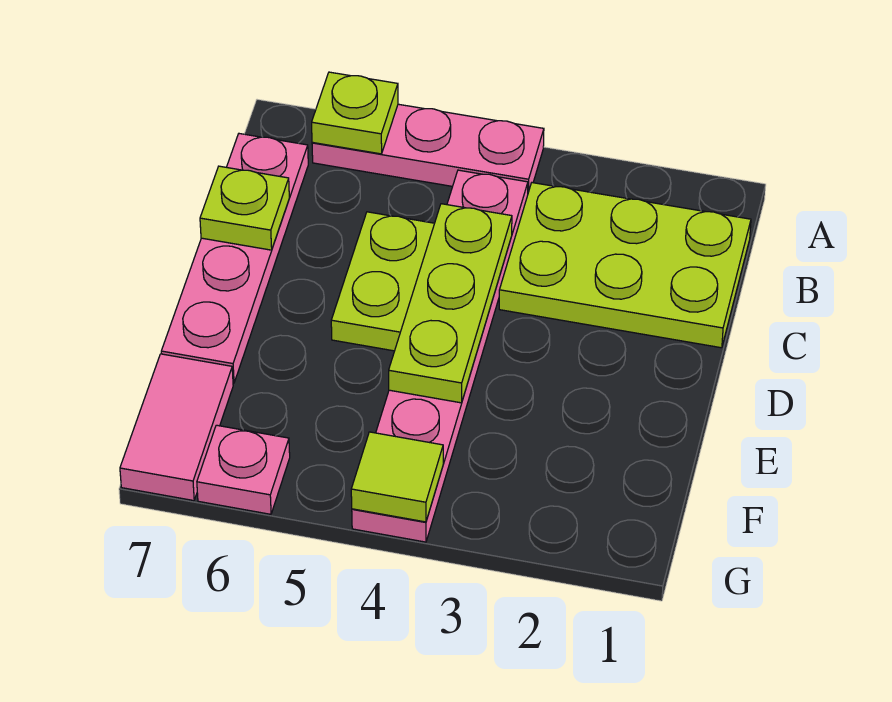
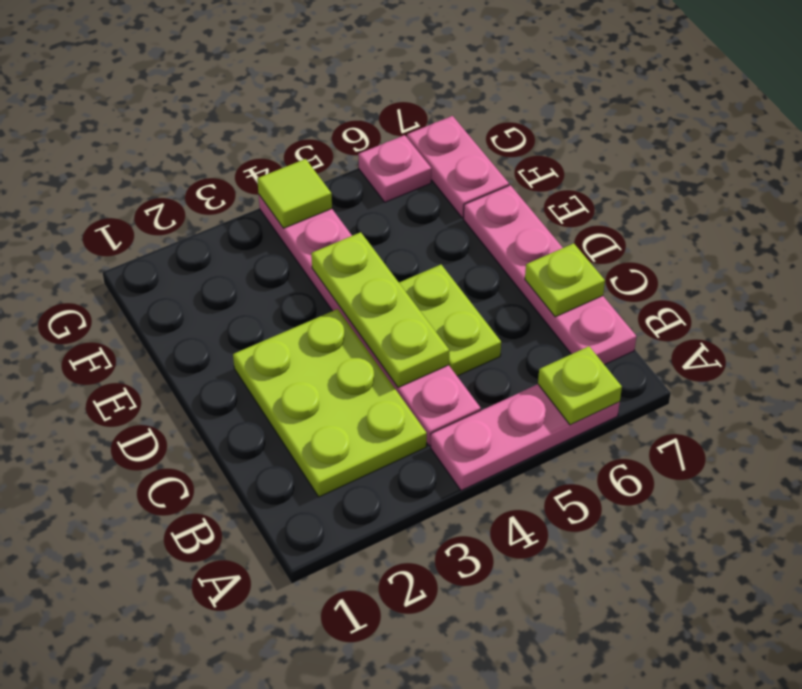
lime 2x3 plate [499,183,751,348] -> lime 2x3 plate turned to [233,309,427,497]
pink 1x2 tile [120,354,233,501] -> pink 1x2 plate [407,116,509,218]

